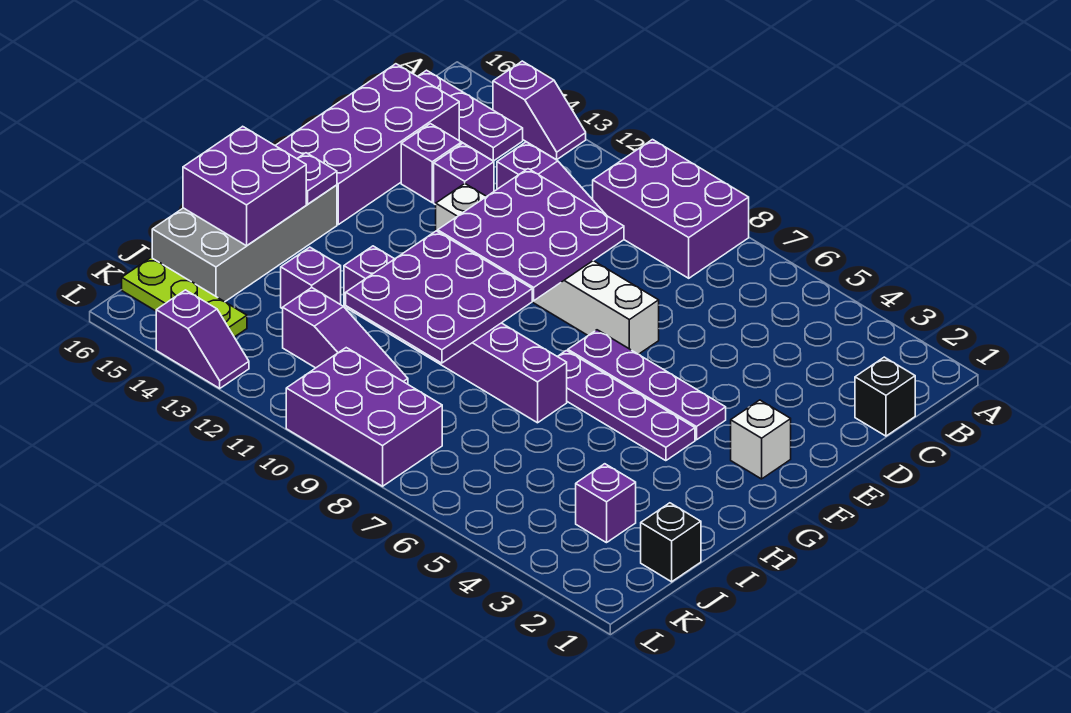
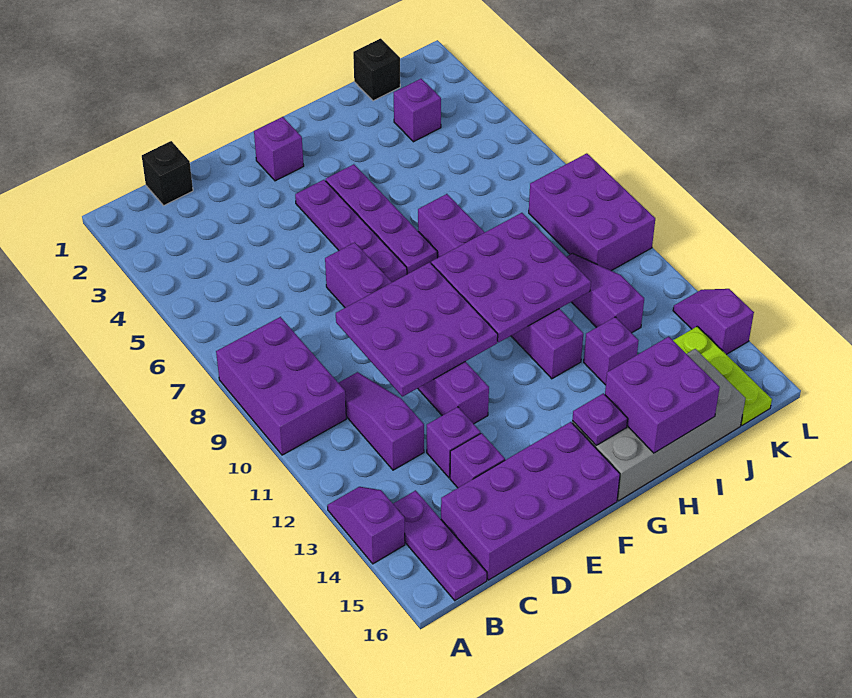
white 1x6 brick [436,184,659,354] -> purple 1x6 brick [325,242,489,424]
white 1x1 brick [731,400,791,479] -> purple 1x1 brick [254,117,304,181]

